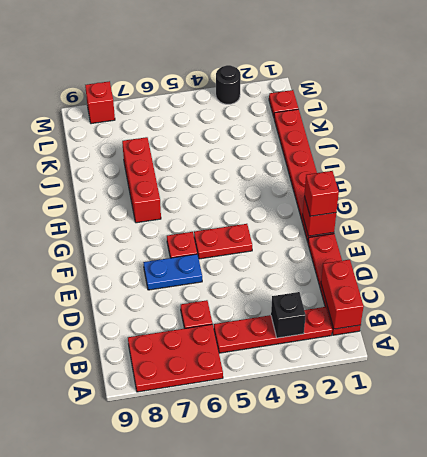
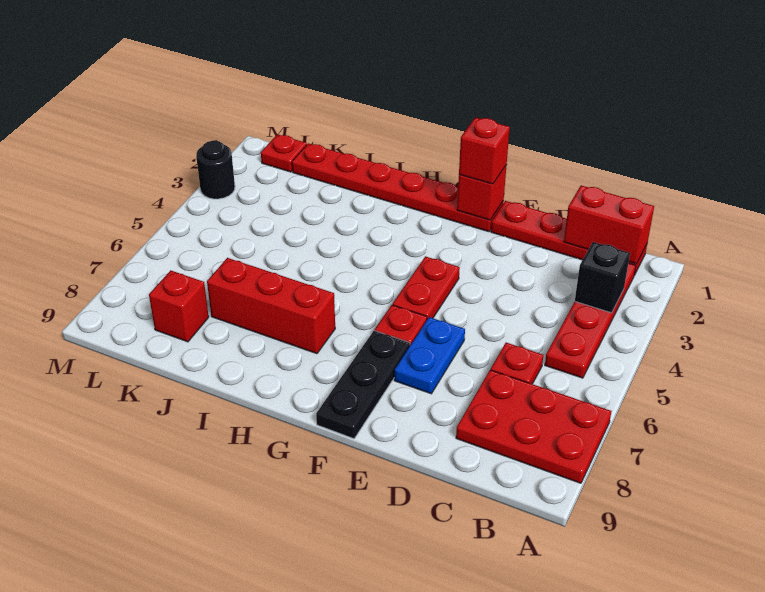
red 2x3 plate [128,324,223,392] -> red 2x3 plate turned to [456,370,611,483]
none -> black 1x3 plate [316,331,410,439]
red 1x1 brick [85,81,115,124] -> red 1x1 brick moved to [149,270,209,342]

